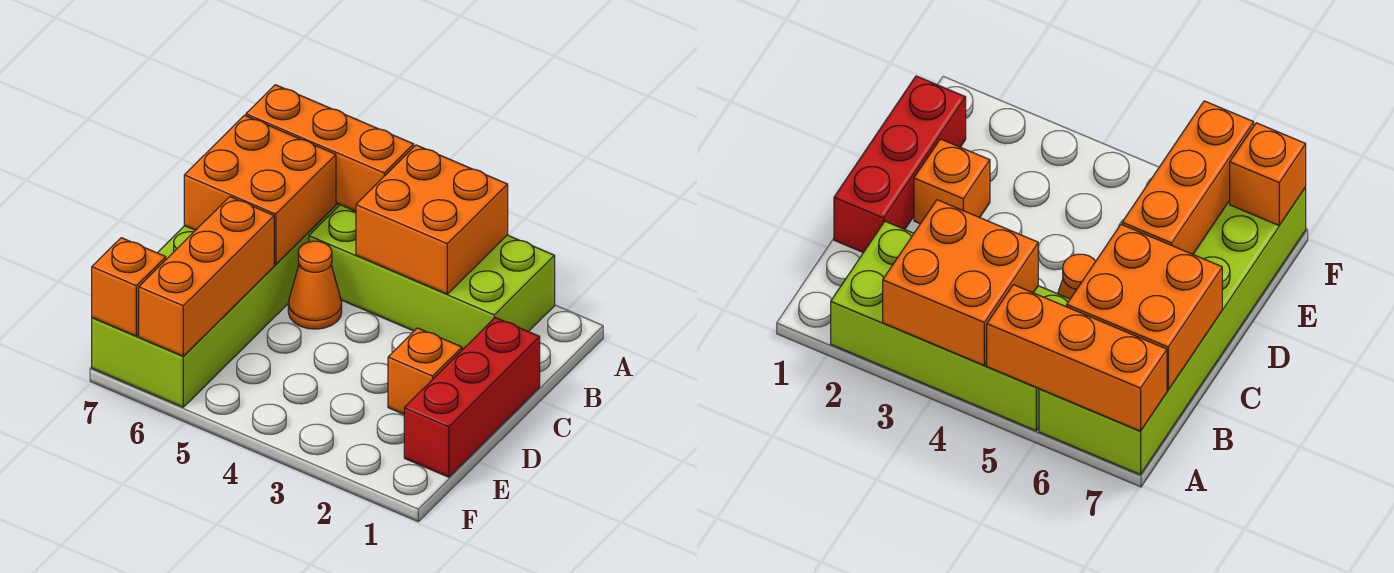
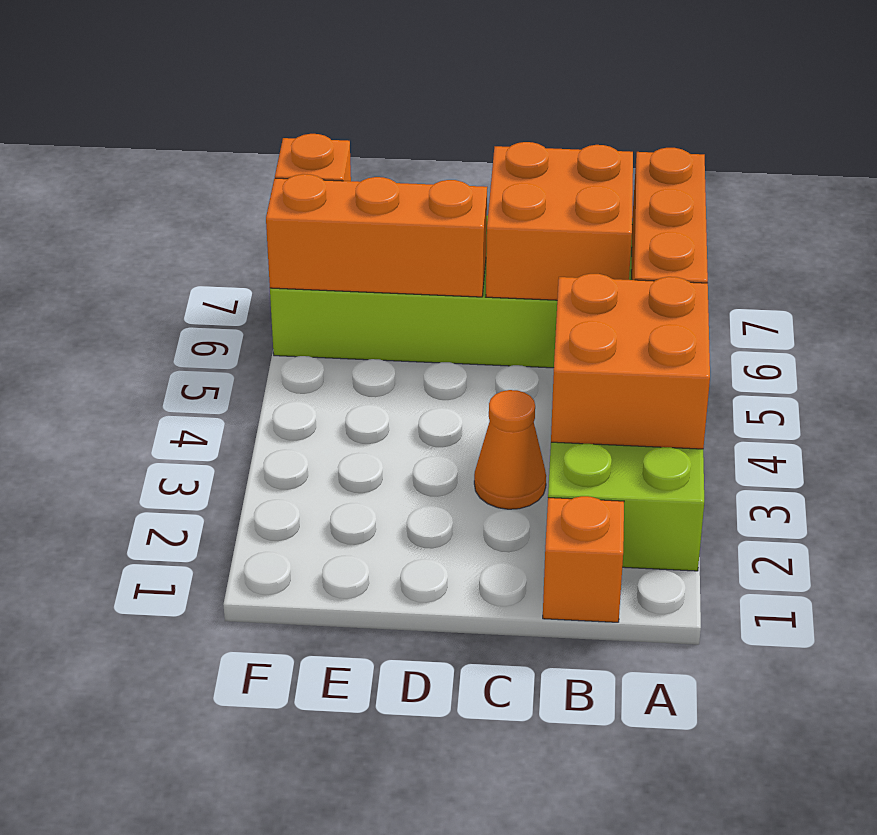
red 1x3 brick [404,318,540,477] -> none
orange 1x1 cone [288,241,342,329] -> orange 1x1 cone moved to [474,390,546,509]
orange 1x1 brick [388,328,462,414] -> orange 1x1 brick moved to [543,496,624,622]

